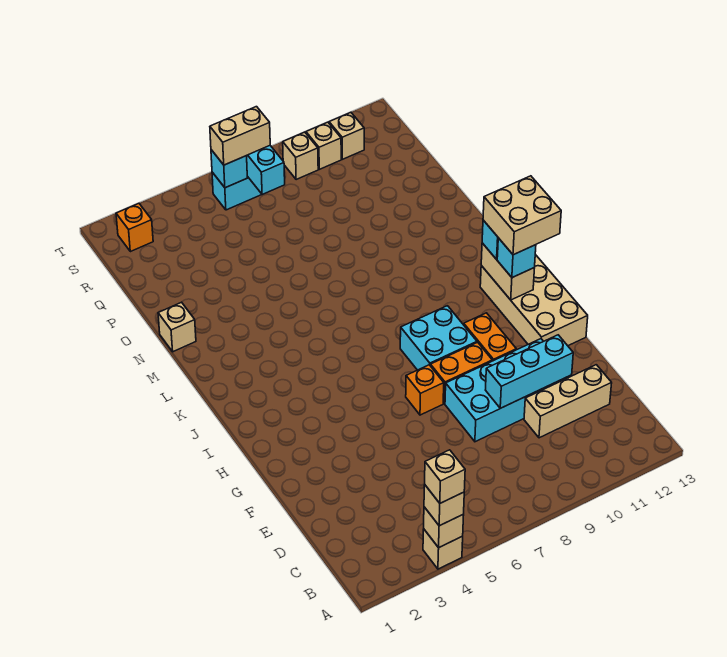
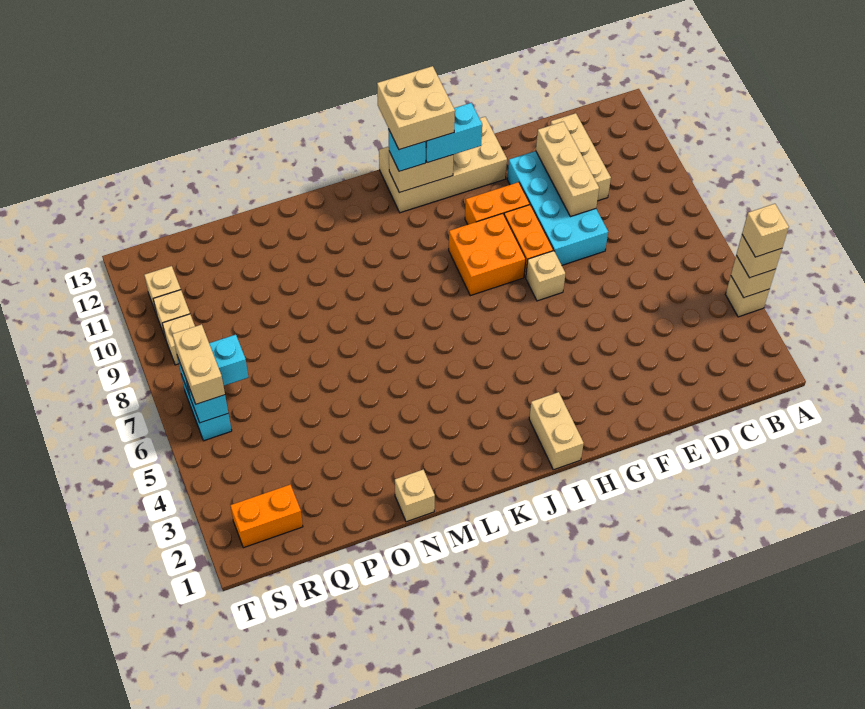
cyan 1x3 brick [486,335,573,408] -> tan 1x3 brick [536,122,599,217]
orange 1x1 brick [406,365,444,415] -> tan 1x1 brick [526,251,565,301]
cyan 2x2 brick [400,306,477,370] -> orange 2x2 brick [449,214,526,296]
none -> tan 1x2 brick [529,392,584,470]
cyan 1x1 brick [497,238,536,278] -> cyan 1x2 brick [426,103,482,163]
orange 1x1 brick [116,204,153,252] -> orange 1x2 brick [230,485,303,548]

